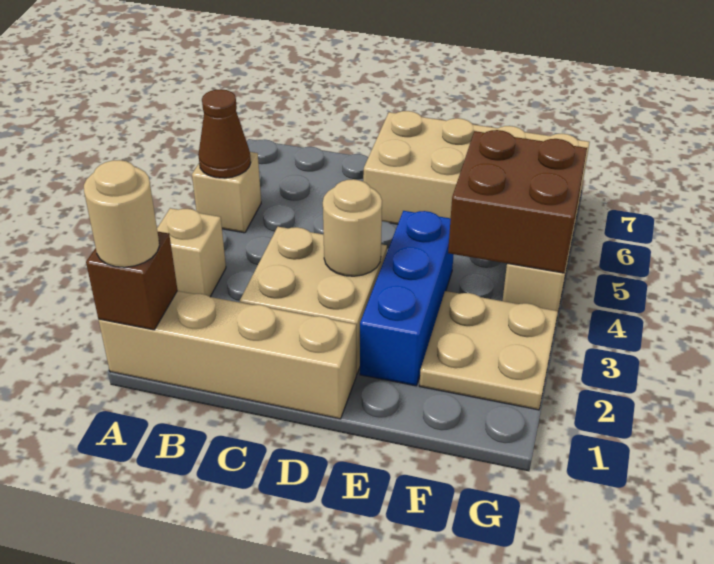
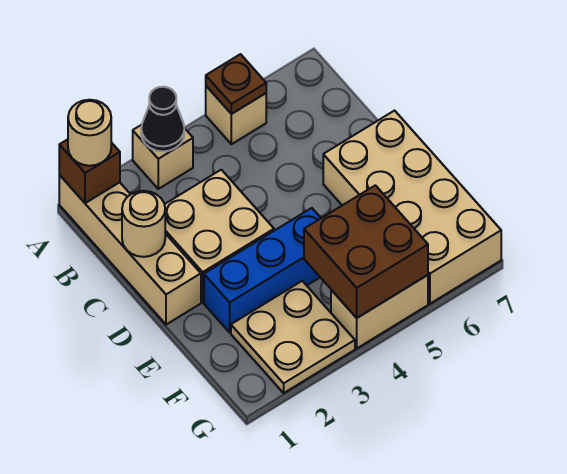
none -> black 1x1 cone [141,87,184,151]
brown 1x1 cone [198,89,251,178] -> brown 1x1 plate [206,54,266,114]
tan 1x1 round brick [323,179,382,276] -> tan 1x1 round brick moved to [122,191,165,257]

